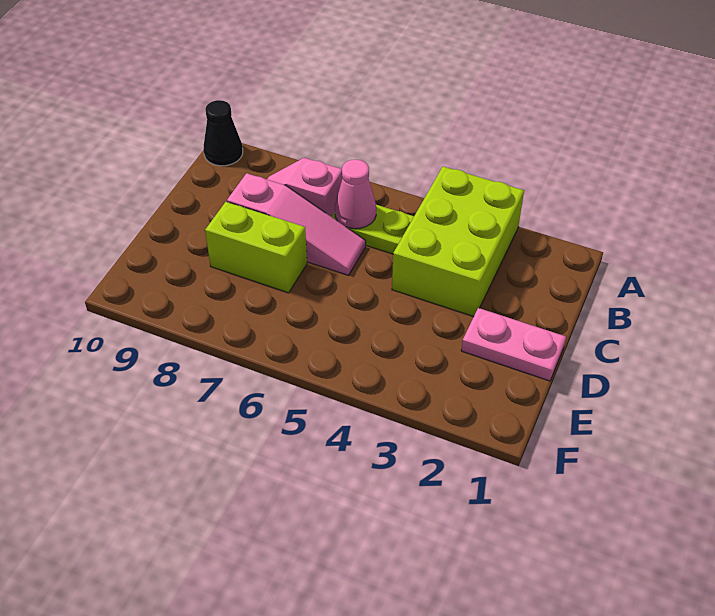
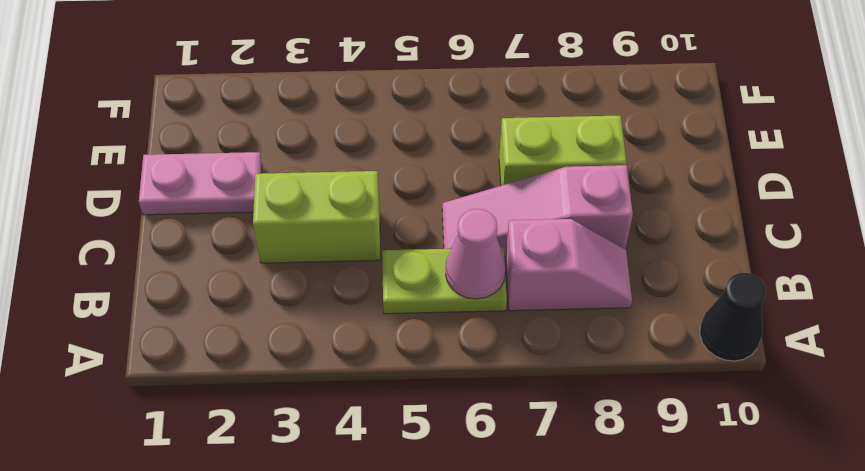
lime 2x3 brick [392,167,524,317] -> lime 1x2 brick [253,171,380,263]

